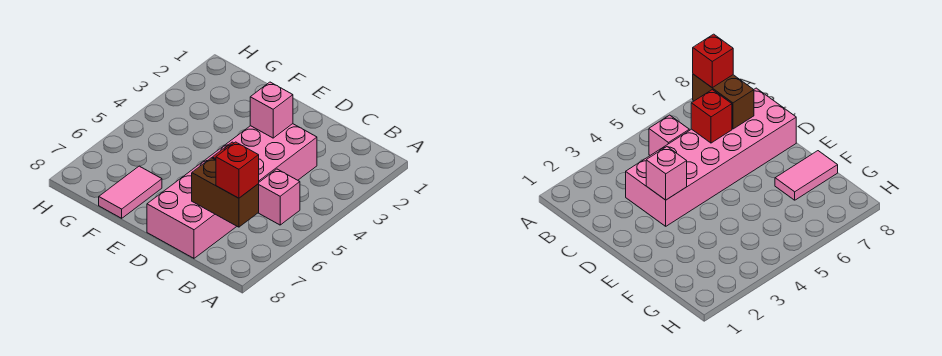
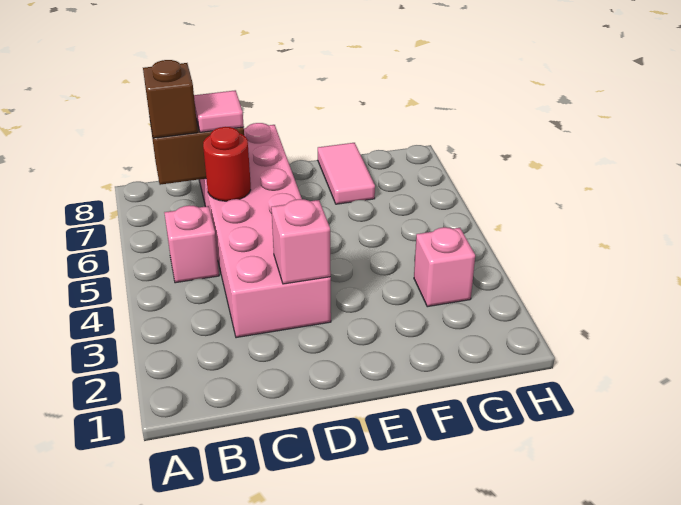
red 1x1 brick [216,142,259,198] -> brown 1x1 brick [143,60,198,138]
red 1x1 brick [691,90,732,143] -> red 1x1 round brick [203,127,251,201]
none -> pink 1x1 tile [194,90,244,132]
none -> pink 1x1 brick [414,227,475,307]

